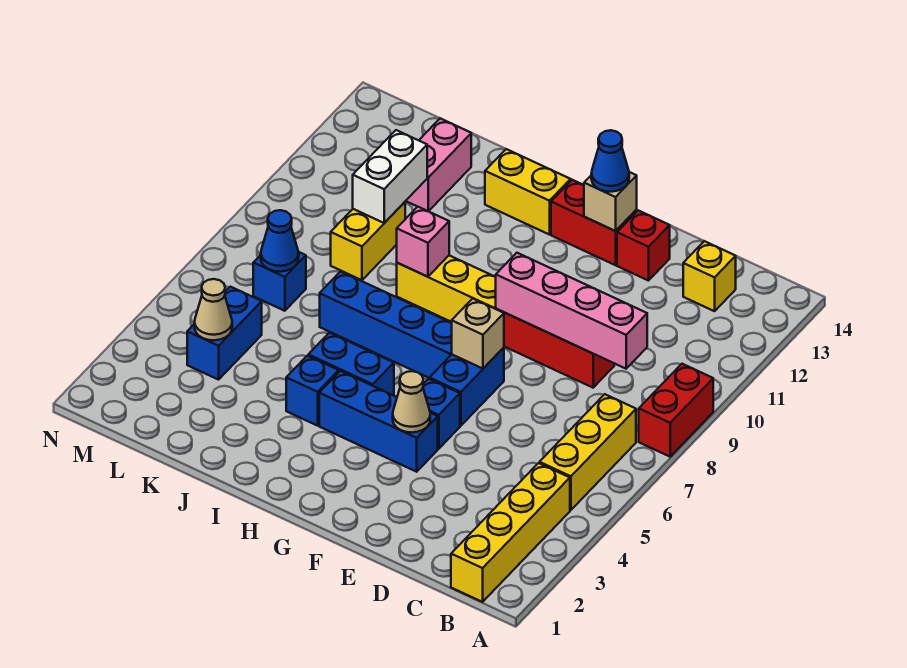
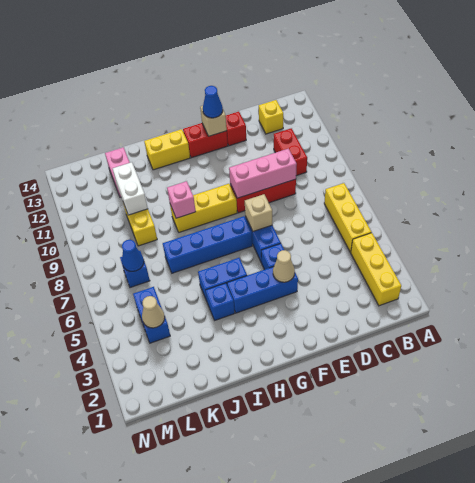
red 1x2 brick [639,364,713,457] -> red 1x2 brick moved to [274,128,307,176]
yellow 1x4 brick [451,463,570,602] -> yellow 1x3 brick [351,233,401,306]
pink 1x4 brick [496,253,647,369] -> pink 1x3 brick [229,148,297,198]

